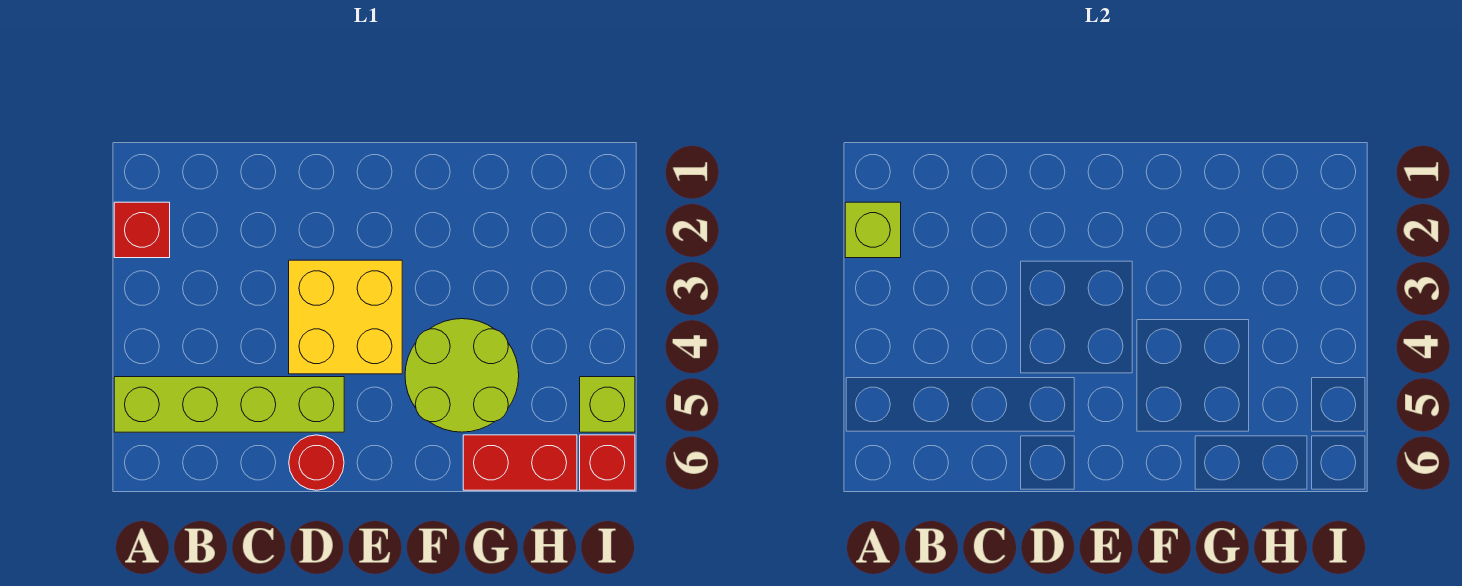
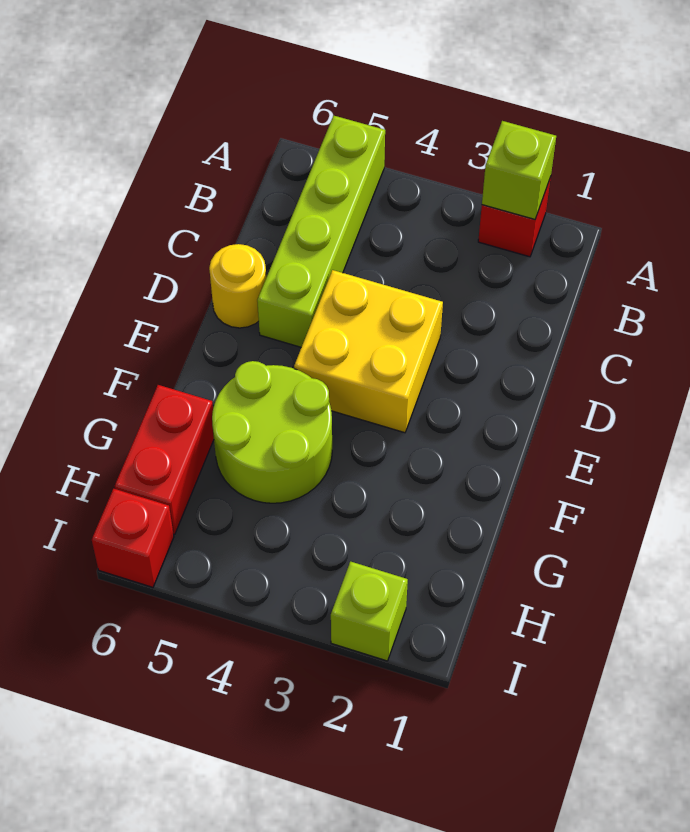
red 1x1 round brick [289,435,344,490] -> yellow 1x1 round brick [209,244,266,328]
lime 1x1 brick [580,377,635,432] -> lime 1x1 brick moved to [331,562,408,661]

